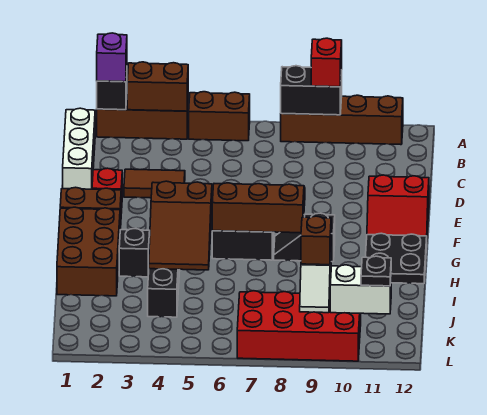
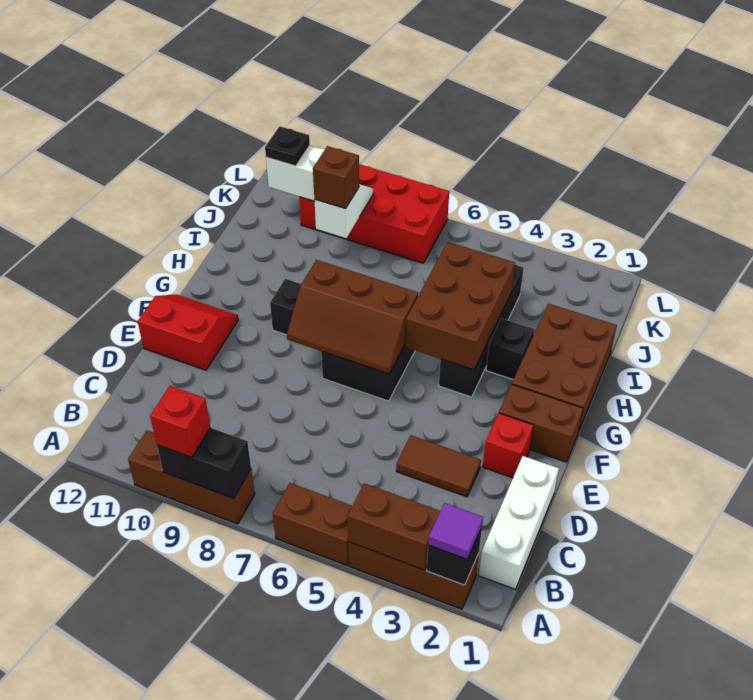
purple 1x1 brick [97,33,127,82] -> purple 1x1 tile [428,503,483,559]
brown 1x4 brick [281,95,403,145] -> brown 1x3 brick [128,430,255,524]
brown 2x3 slope [149,181,212,270] -> brown 2x3 brick [405,242,515,370]
black 2x2 plate [366,233,427,284] -> none

